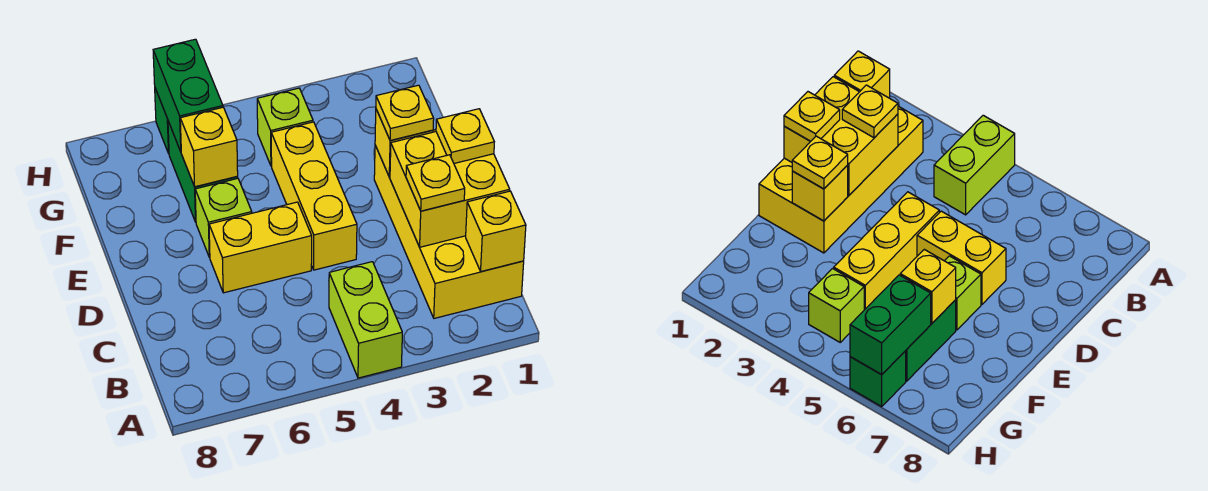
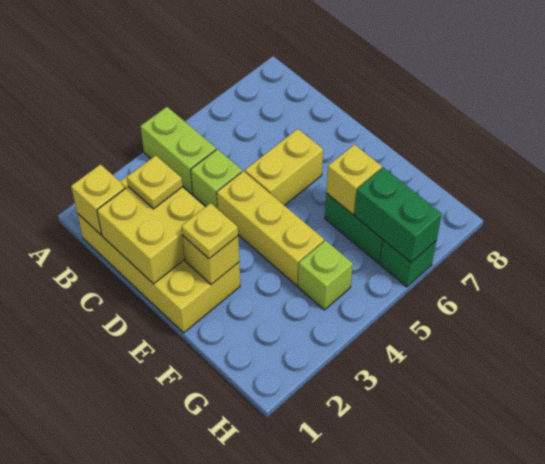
yellow 1x1 plate [436,109,494,163] -> none
lime 1x1 brick [195,178,252,257] -> lime 1x1 brick moved to [191,149,242,209]

